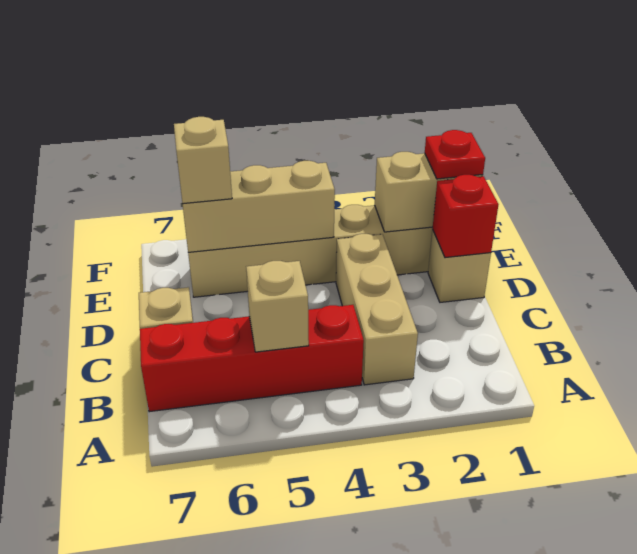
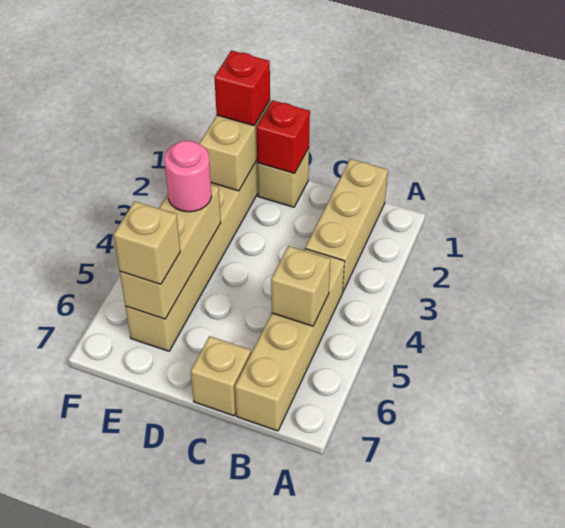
tan 1x3 brick [336,234,418,385] -> tan 1x3 brick turned to [305,159,388,291]
red 1x4 brick [140,305,364,412] -> tan 1x4 brick [235,249,345,431]
red 1x1 plate [425,130,485,179] -> red 1x1 brick [214,50,270,126]
none -> pink 1x1 round brick [164,141,212,212]

